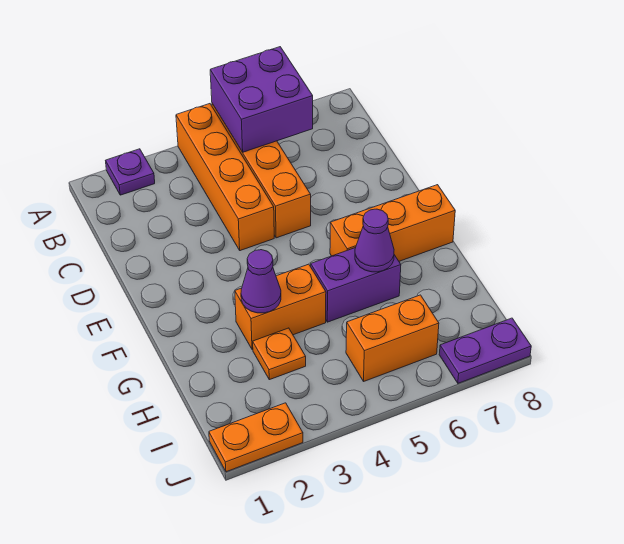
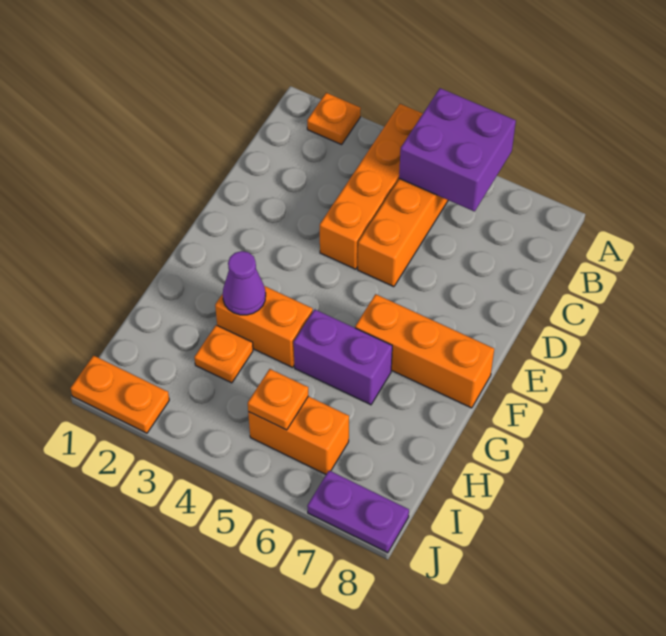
purple 1x1 plate [106,149,155,195] -> orange 1x1 plate [307,93,361,145]
purple 1x1 cone [355,209,394,272] -> none
none -> orange 1x1 plate [248,369,308,430]

